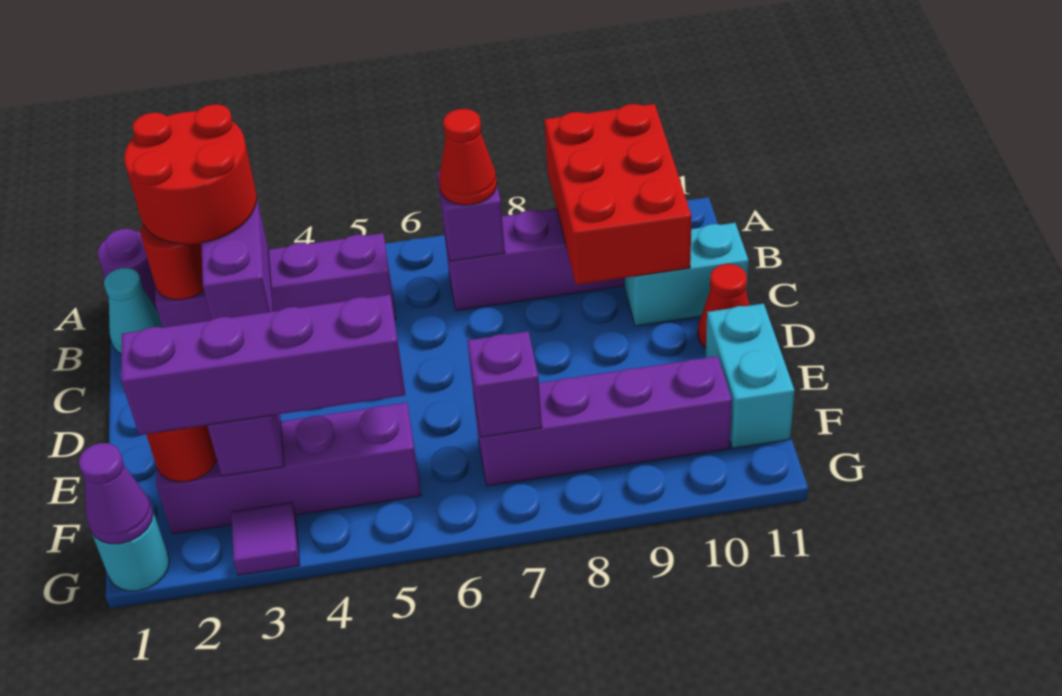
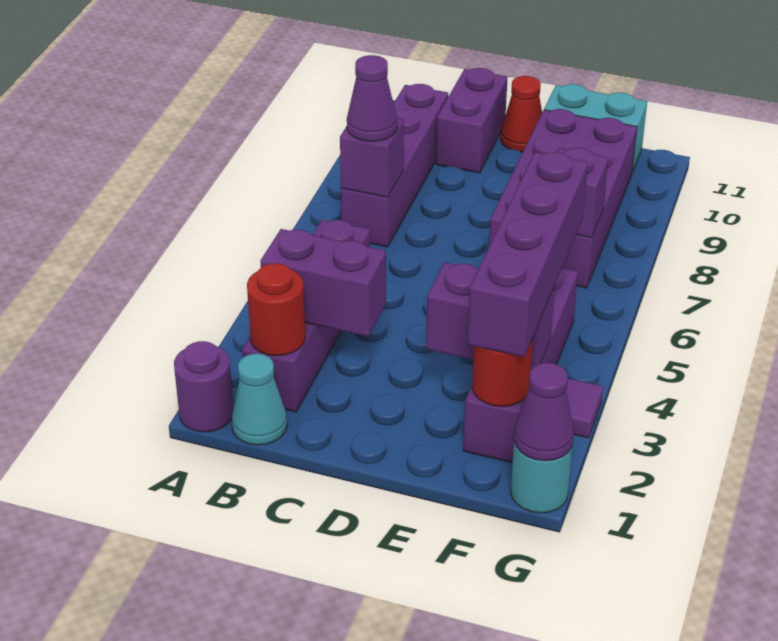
red 2x2 round brick [124,104,257,244] -> none
red 2x3 brick [544,104,692,285] -> none
red 1x1 cone [439,109,497,205] -> purple 1x1 cone [347,55,397,141]
cyan 1x2 brick [624,223,749,326] -> purple 1x2 brick [436,68,508,173]
purple 1x4 brick [473,356,732,486] -> purple 2x4 brick [489,109,637,288]

